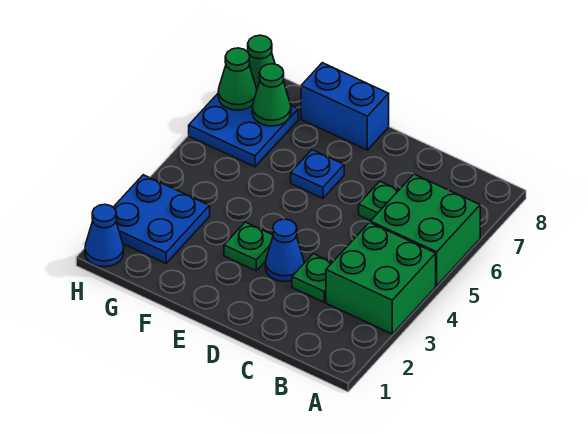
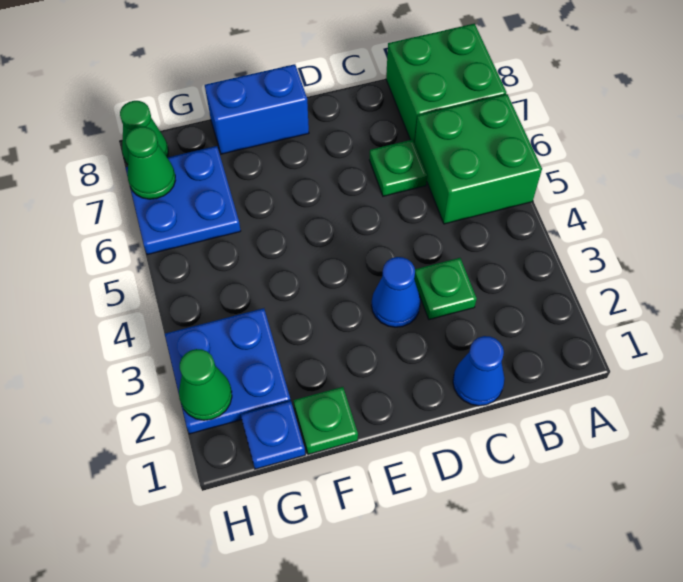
green 2x2 brick [326,222,436,334] -> green 2x2 brick moved to [386,24,506,143]
green 1x1 plate [224,222,273,271] -> green 1x1 plate moved to [294,387,358,454]
blue 1x1 plate [291,150,344,198] -> blue 1x1 plate moved to [241,401,305,469]
green 1x1 cone [252,64,291,126] -> green 1x1 cone moved to [179,349,232,420]
blue 1x1 cone [85,204,124,267] -> blue 1x1 cone moved to [453,336,504,406]

